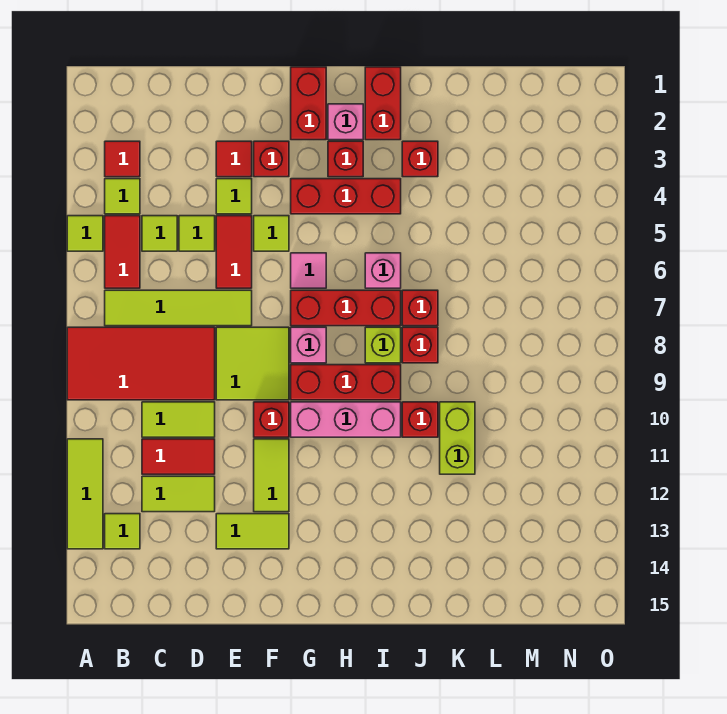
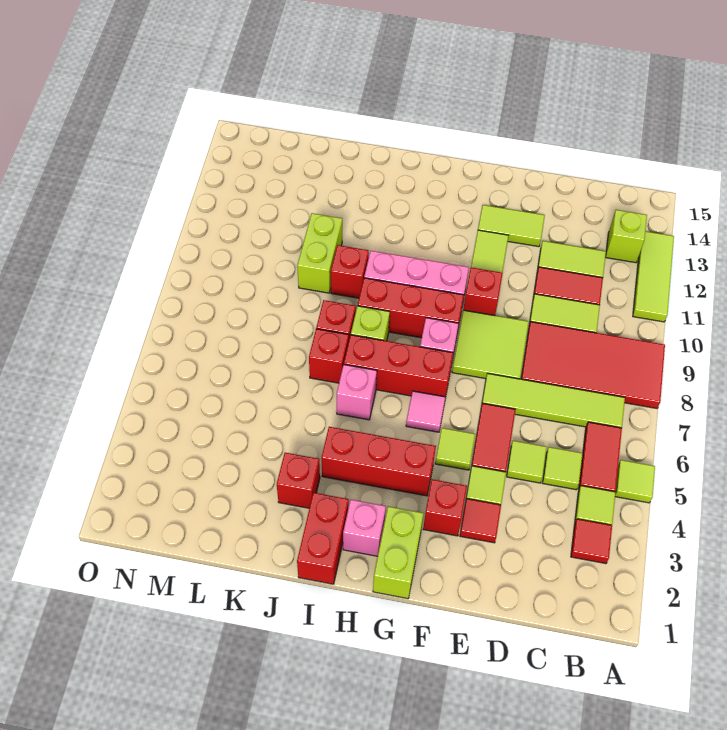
lime 1x1 tile [105,514,140,549] -> lime 1x1 brick [606,210,647,263]
red 1x2 brick [291,67,326,140] -> lime 1x2 brick [373,506,424,599]
red 1x1 brick [328,141,363,177] -> none

